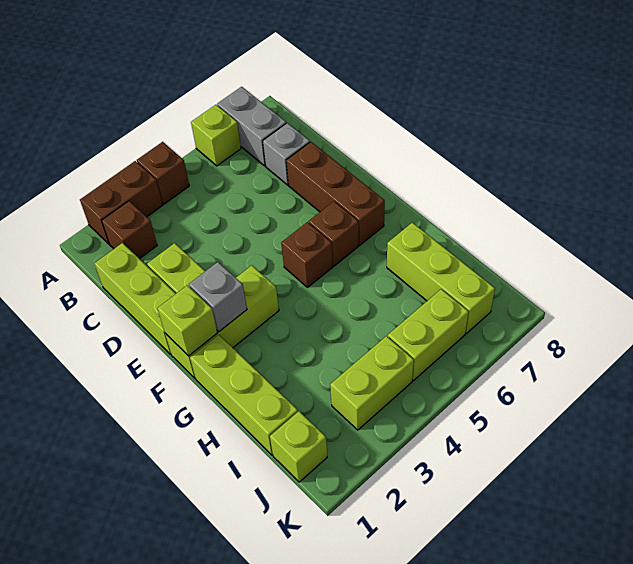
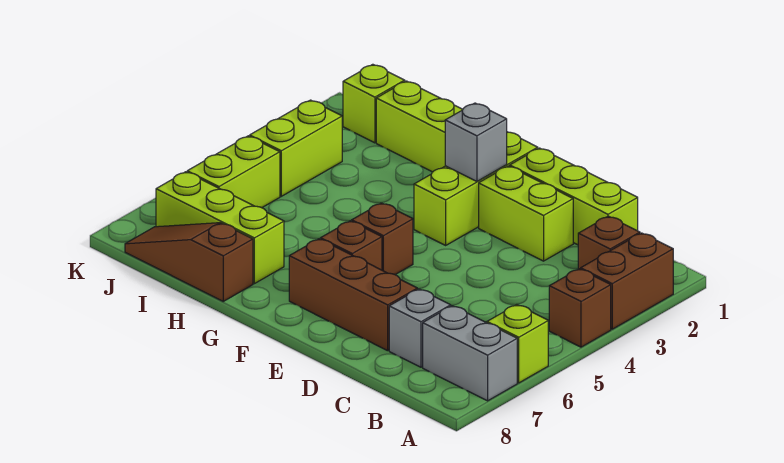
lime 1x1 brick [158,285,217,356] -> none
none -> brown 1x3 slope [125,223,253,301]

